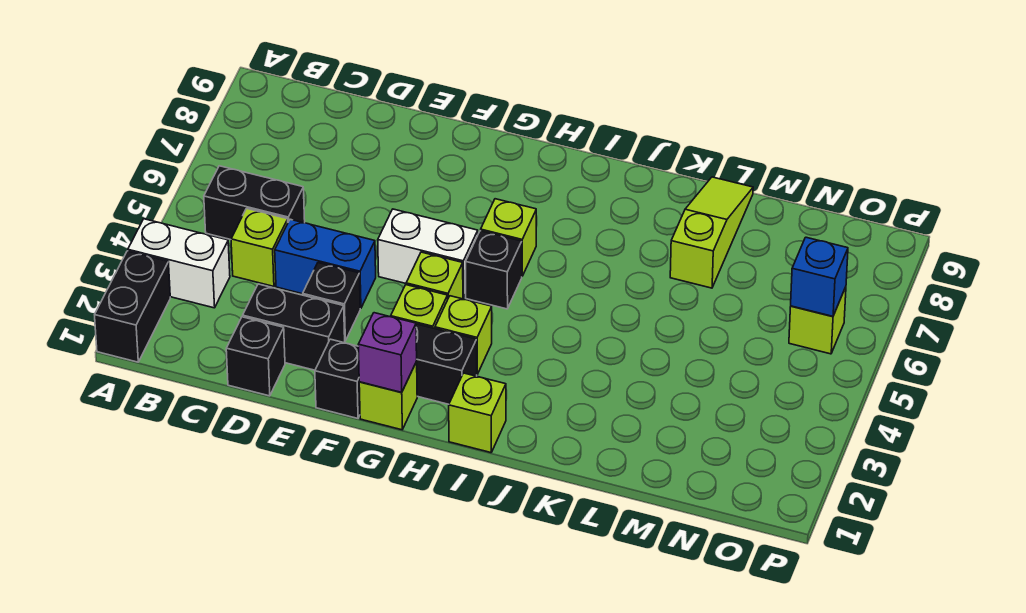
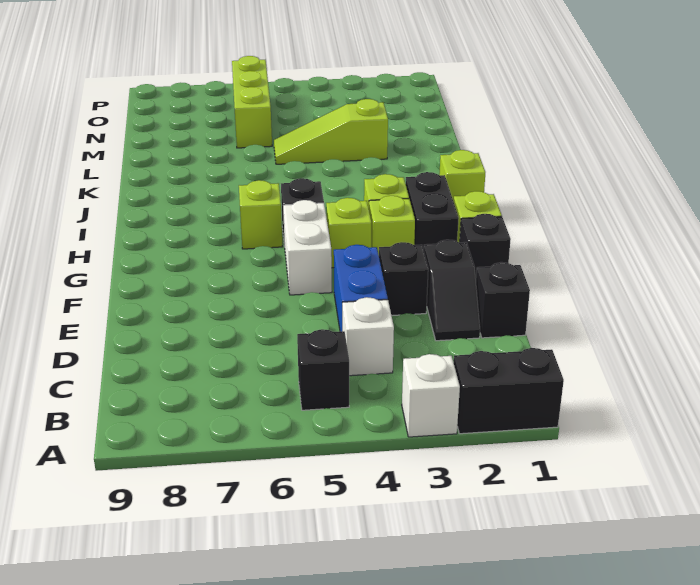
white 1x2 brick [128,219,230,308] -> white 1x1 brick [402,354,460,437]
black 1x2 brick [204,166,305,240] -> black 1x1 brick [297,329,349,410]
lime 1x1 brick [231,209,288,286] -> white 1x1 brick [342,297,394,376]
black 1x2 brick [243,284,345,370] -> black 1x2 slope [424,240,480,341]
purple 1x1 brick [358,313,417,392] -> none
lime 1x3 slope [670,177,753,288] -> lime 1x3 slope moved to [274,99,388,164]
lime 1x1 brick [789,287,846,354] -> lime 1x3 brick [232,56,272,148]
blue 1x1 brick [791,237,848,316] -> none

